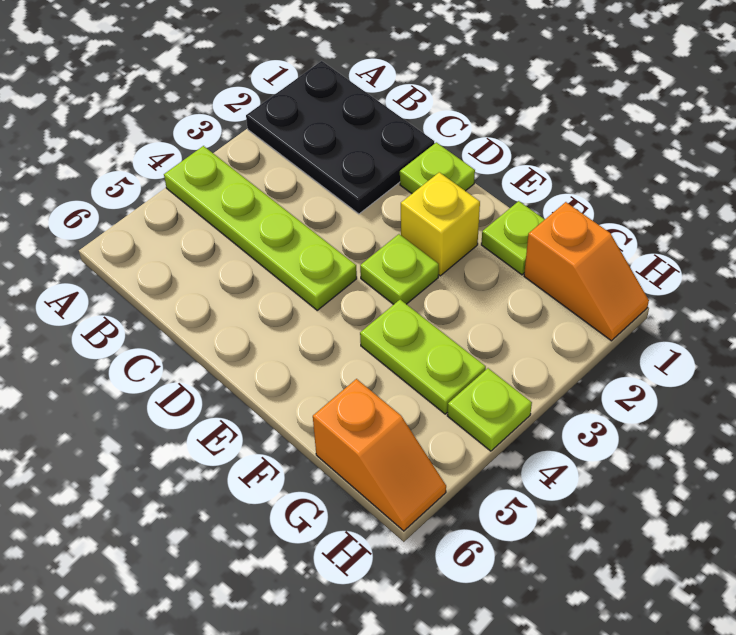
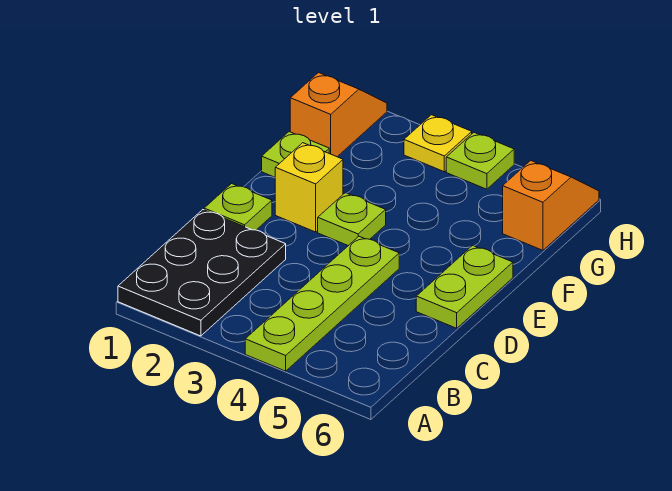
lime 1x2 plate [360,300,486,414] -> lime 1x2 plate moved to [416,246,513,328]
none -> yellow 1x1 plate [404,115,472,172]

